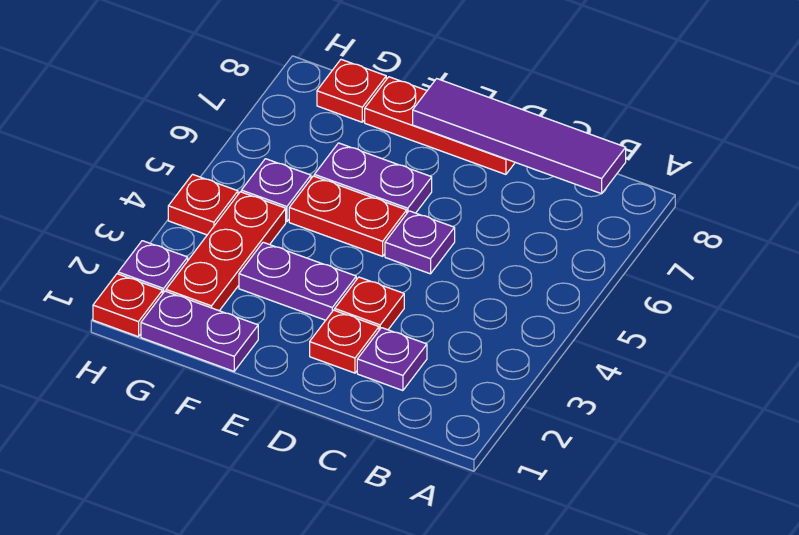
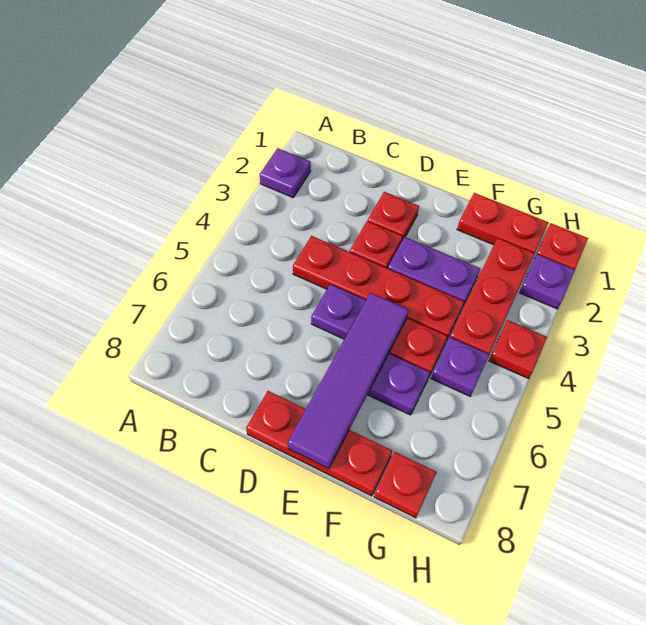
purple 1x4 tile [413,79,626,194] -> purple 1x4 tile turned to [288,293,409,469]
purple 1x1 plate [357,328,427,391] -> purple 1x1 plate moved to [260,148,311,197]
none -> red 1x4 plate [293,236,464,339]
purple 1x2 plate [141,291,258,371] -> red 1x2 plate [457,193,548,253]

